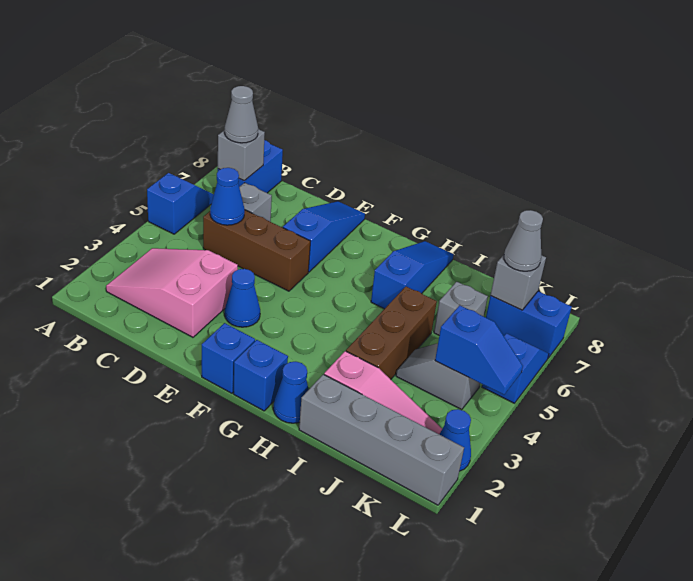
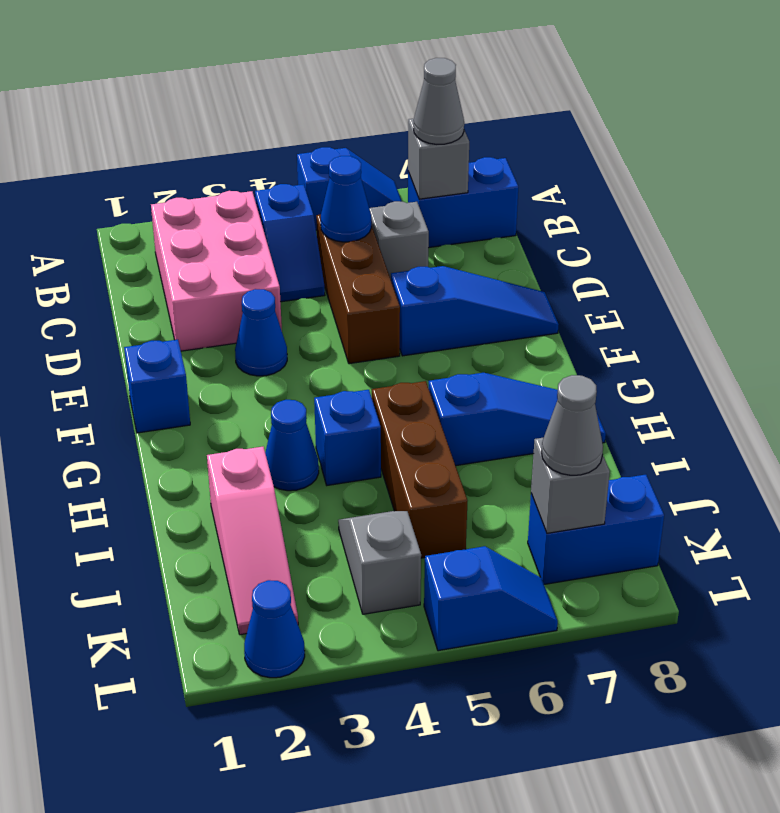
pink 2x3 slope [106,248,238,337] -> pink 2x3 brick [151,191,282,351]
blue 1x1 brick [233,340,288,411] -> blue 1x1 brick moved to [314,390,381,485]
blue 1x1 cone [273,362,309,423] -> blue 1x1 cone moved to [265,400,319,491]
grey 1x4 brick [299,374,464,505] -> none
brown 1x3 brick [346,287,437,379] -> brown 1x3 brick turned to [372,381,468,558]
grey 1x1 brick [434,282,488,335] -> none
blue 1x2 slope [435,305,523,395] -> blue 1x2 slope moved to [255,184,325,302]
blue 1x2 brick [486,291,572,358] -> blue 1x2 brick turned to [528,475,664,584]

